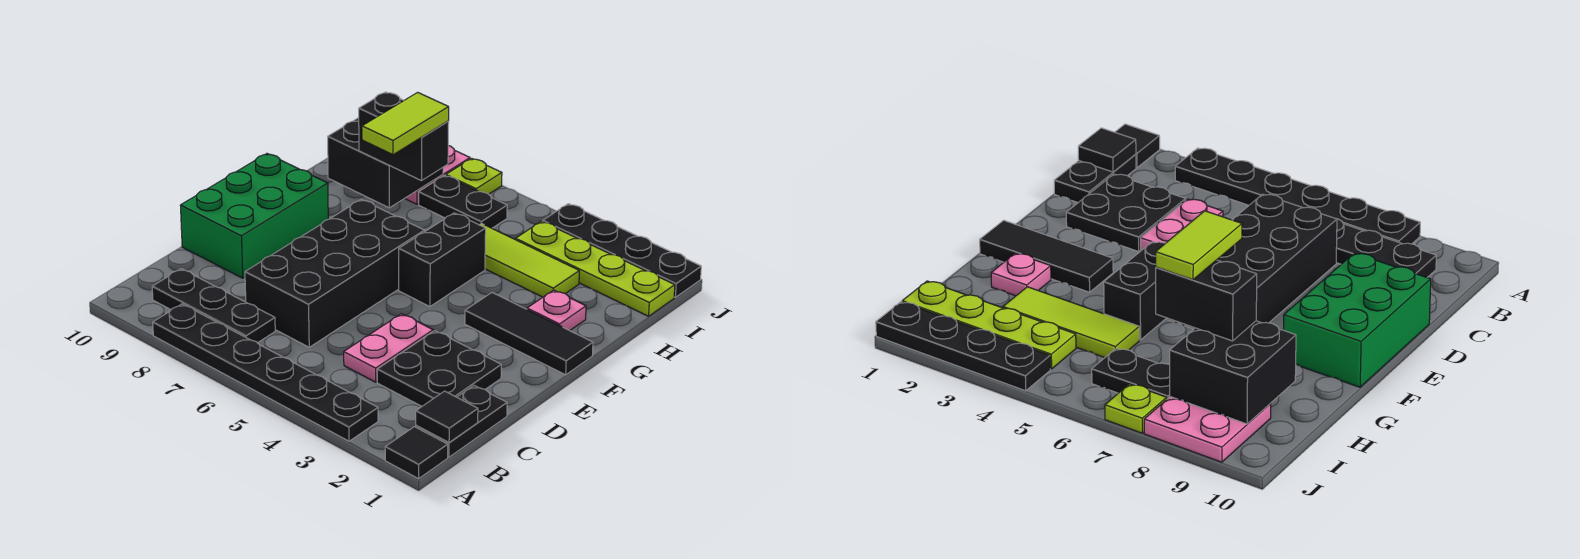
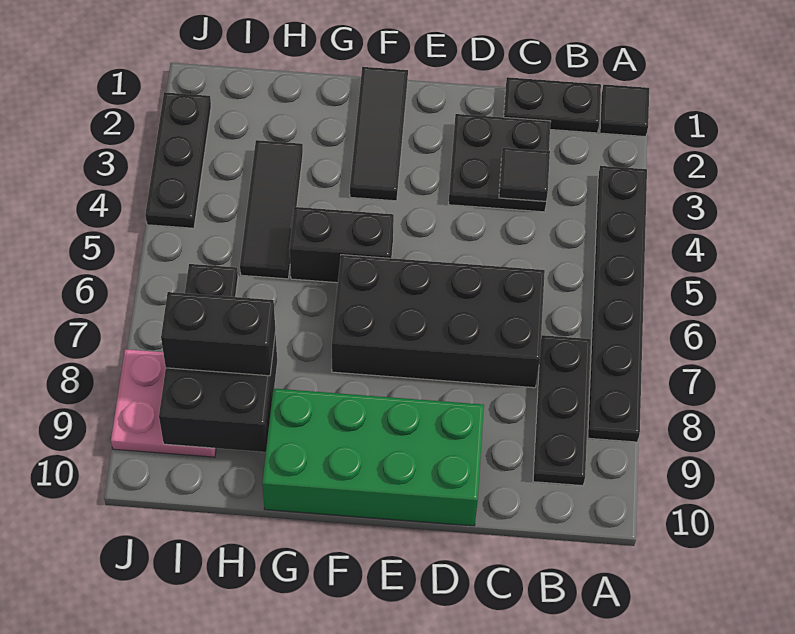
black 1x1 tile [416,391,478,442] -> black 1x1 tile moved to [499,148,550,201]
pink 1x2 plate [344,314,433,382] -> none
green 2x3 brick [180,154,328,278] -> green 2x4 brick [262,389,484,526]
pink 1x1 plate [527,290,586,331] -> none
lime 1x2 tile [362,92,449,155] -> none
lime 1x3 tile [480,223,579,297] -> black 1x3 tile [240,140,303,279]
black 1x2 brick [359,92,449,181] -> black 1x2 brick turned to [161,292,276,376]
lime 1x4 plate [516,221,675,316] -> none
black 1x4 plate [543,204,701,297] -> black 1x3 plate [145,92,211,228]
lime 1x1 plate [446,158,502,194] -> none

